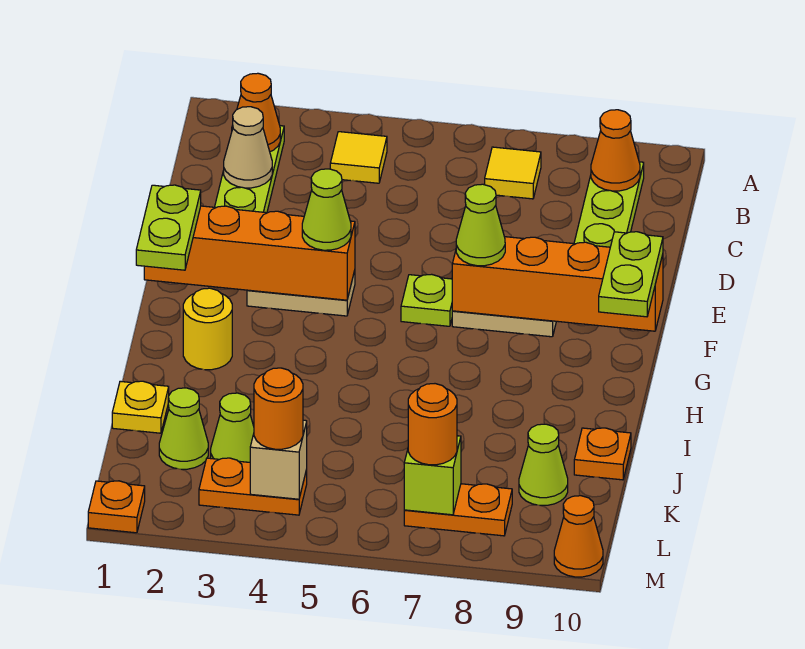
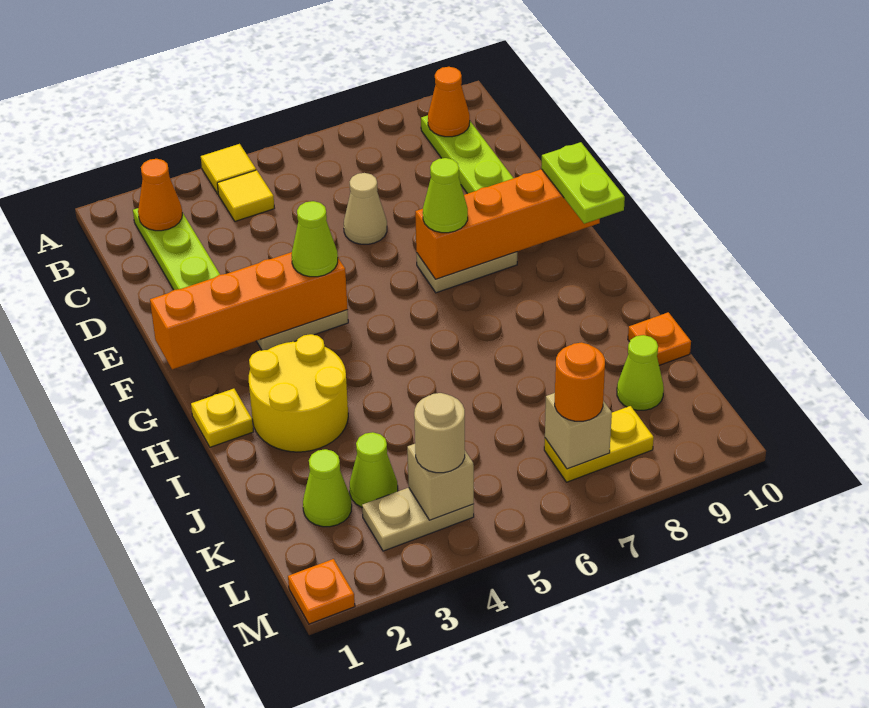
yellow 1x1 tile [485,147,541,199] -> yellow 1x1 tile moved to [201,144,256,194]
tan 1x1 cone [224,107,272,188] -> tan 1x1 cone moved to [344,173,387,244]
lime 1x2 plate [136,185,201,270] -> none
lime 1x1 plate [401,274,452,326] -> none
yellow 1x1 round brick [183,288,232,370] -> yellow 2x2 round brick [249,334,348,452]
yellow 1x1 plate [112,381,169,433] -> yellow 1x1 plate moved to [191,389,253,447]
orange 1x2 plate [199,458,307,515] -> tan 1x2 plate [362,488,474,551]
orange 1x1 round brick [254,368,303,449] -> tan 1x1 round brick [414,393,465,473]
orange 1x2 plate [404,484,512,536] -> yellow 1x2 plate [544,406,654,482]
lime 1x1 brick [404,436,461,515] -> tan 1x1 brick [545,393,612,469]
orange 1x1 cone [554,496,603,577] -> none

